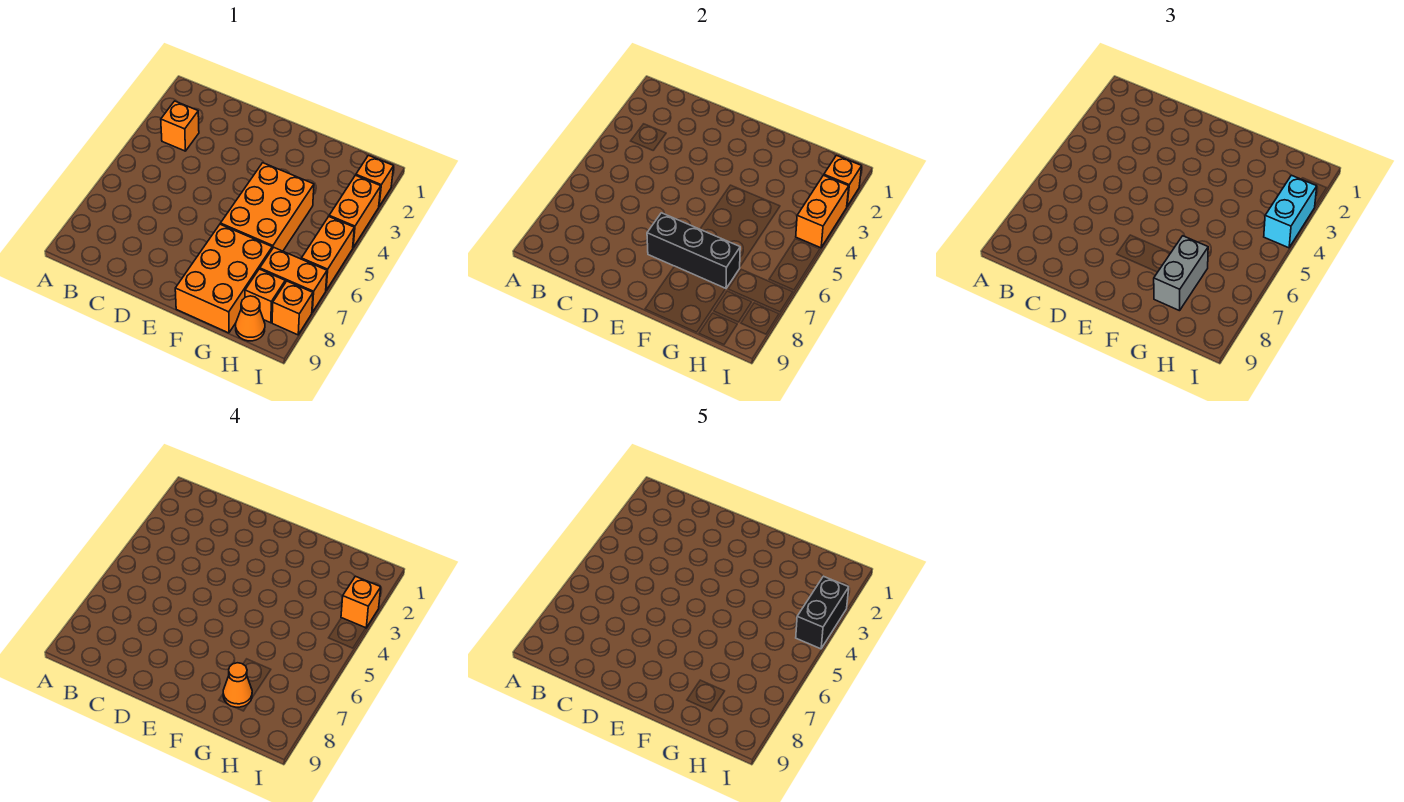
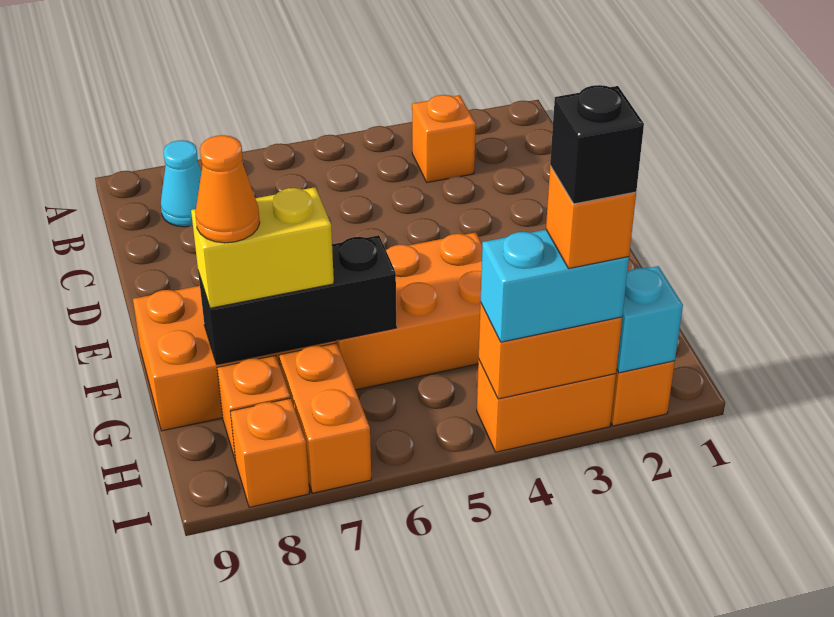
none -> cyan 1x1 cone [161,140,202,227]
black 1x3 brick [647,213,740,289] -> black 1x3 brick turned to [198,235,396,365]
grey 1x2 brick [1154,236,1208,311] -> yellow 1x2 brick [191,187,334,308]
orange 1x1 cone [236,296,265,341] -> none
orange 1x1 brick [824,155,862,206] -> cyan 1x1 brick [617,266,683,373]
black 1x2 brick [796,576,849,649] -> black 1x1 brick [550,85,644,204]
orange 1x2 brick [302,216,354,290] -> none

